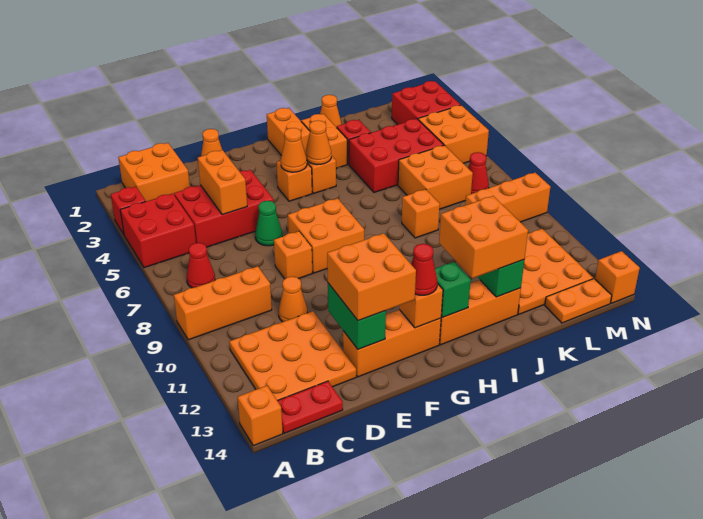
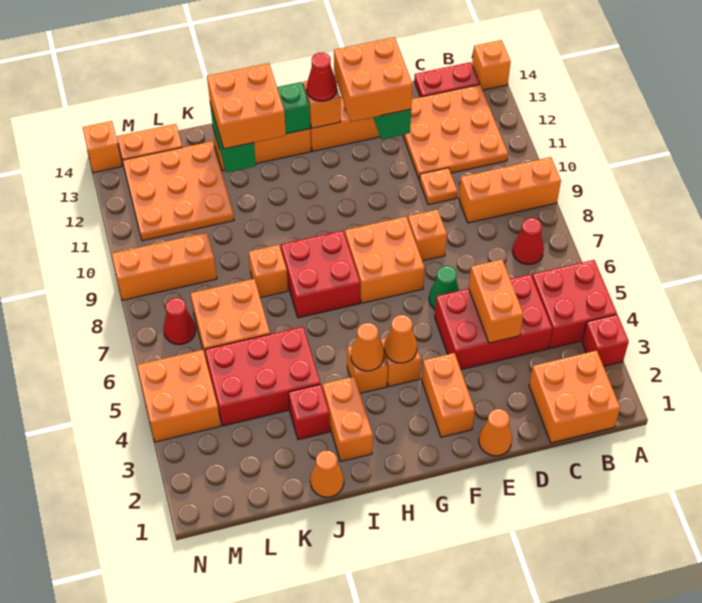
orange 1x1 cone [278,277,308,322] -> orange 1x1 plate [420,168,457,205]
orange 1x2 brick [267,108,310,156] -> orange 1x2 brick moved to [422,353,475,437]
red 2x2 brick [392,81,460,124] -> red 2x2 brick moved to [281,231,360,318]

